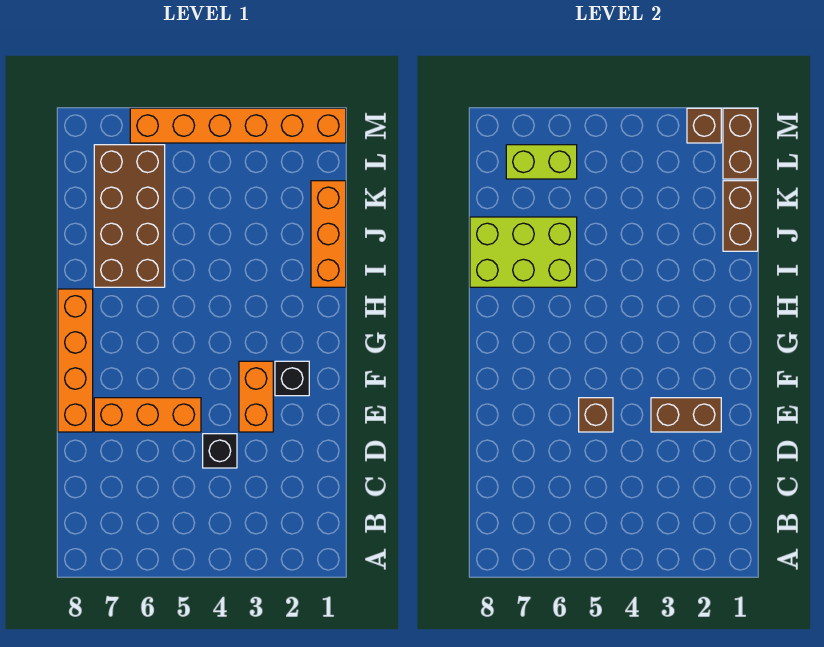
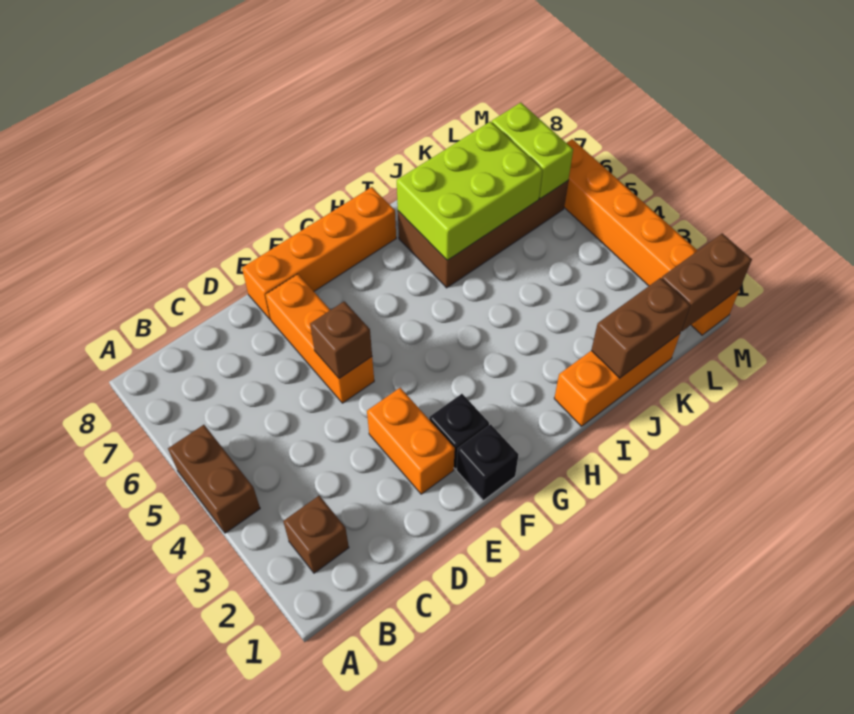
black 1x1 brick [203,434,237,468] -> black 1x1 brick moved to [457,424,518,500]
brown 1x2 brick [651,398,721,432] -> brown 1x2 brick moved to [168,425,260,533]
orange 1x2 brick [239,361,273,432] -> orange 1x2 brick turned to [367,388,455,494]
lime 2x3 brick [470,217,577,287] -> lime 2x3 brick turned to [397,122,542,260]
brown 1x1 brick [687,108,721,143] -> brown 1x1 brick moved to [283,496,349,573]

